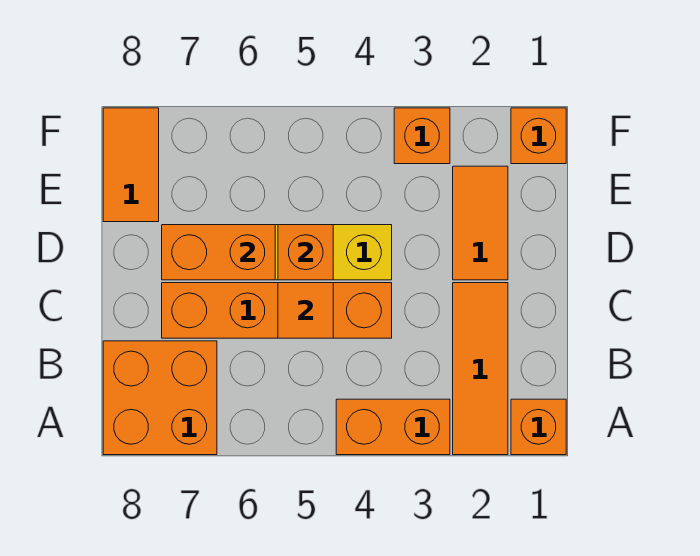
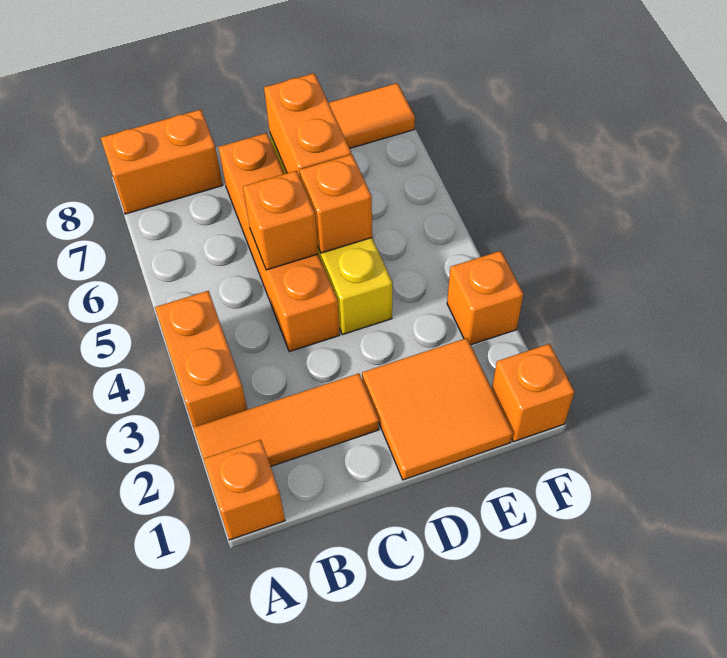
orange 2x2 brick [103,341,217,455] -> orange 1x2 brick [101,110,223,214]
orange 1x1 tile [278,283,333,338] -> orange 1x1 brick [243,171,318,270]
orange 1x2 tile [453,166,508,280] -> orange 2x2 tile [362,338,513,480]

